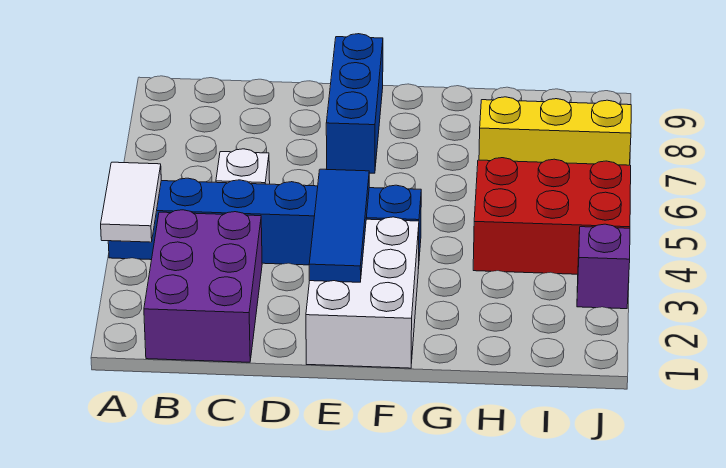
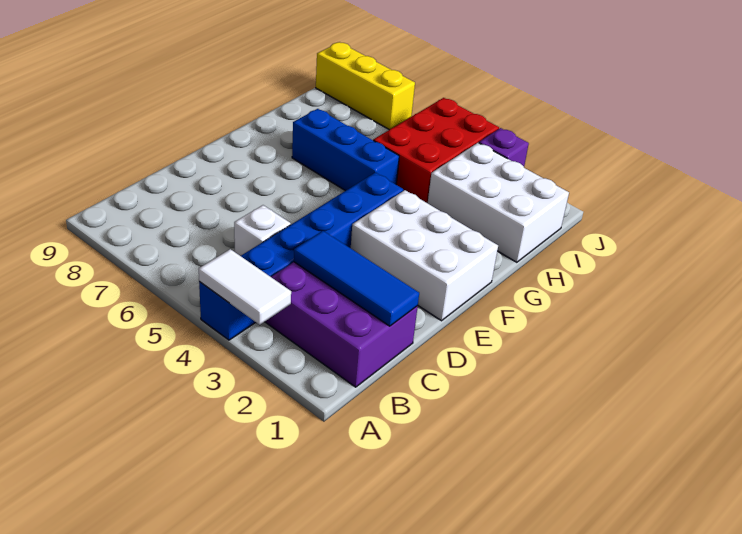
blue 1x3 tile [309,169,369,282] -> blue 1x3 tile moved to [294,231,419,326]
blue 1x3 brick [326,34,383,173] -> blue 1x3 brick moved to [292,109,399,191]
none -> white 2x3 brick [428,143,569,262]
yellow 1x3 brick [479,97,631,165] -> yellow 1x3 brick turned to [316,42,415,130]

